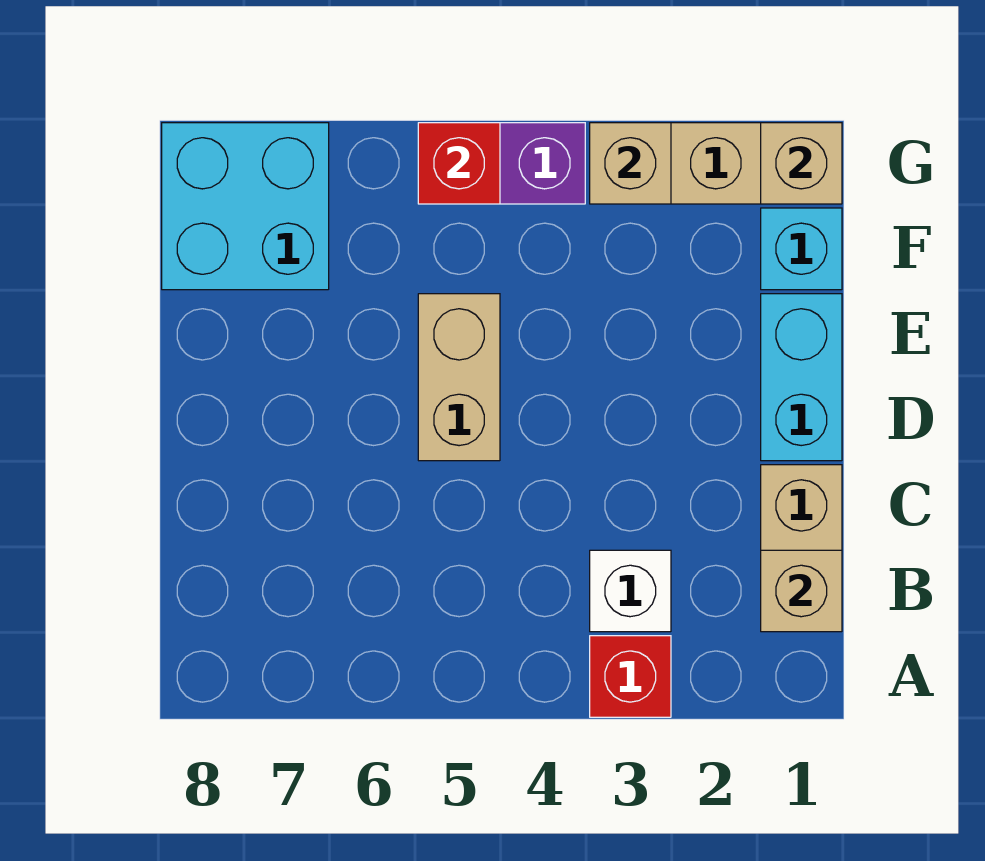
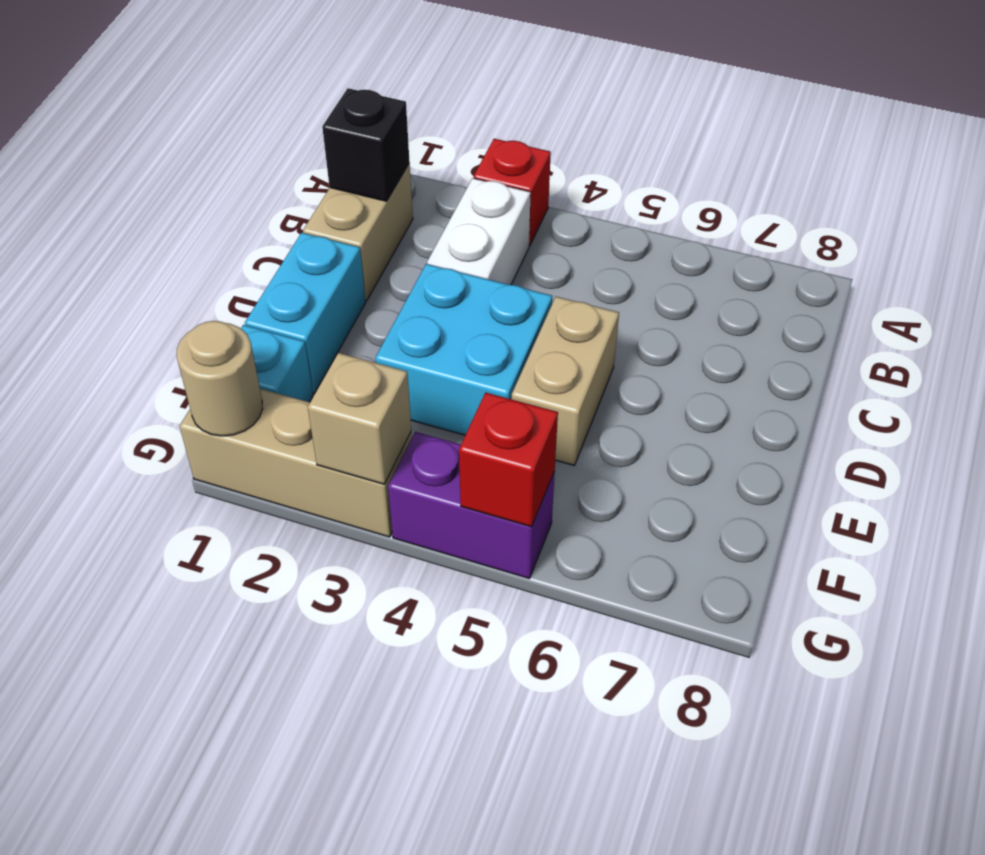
tan 1x1 brick [761,550,842,632] -> black 1x1 brick [322,88,410,201]
white 1x1 brick [590,550,671,632] -> white 1x2 brick [427,178,531,285]
cyan 2x2 brick [162,123,329,290] -> cyan 2x2 brick moved to [375,264,552,435]
tan 1x1 brick [761,123,842,204] -> tan 1x1 round brick [177,321,263,436]

